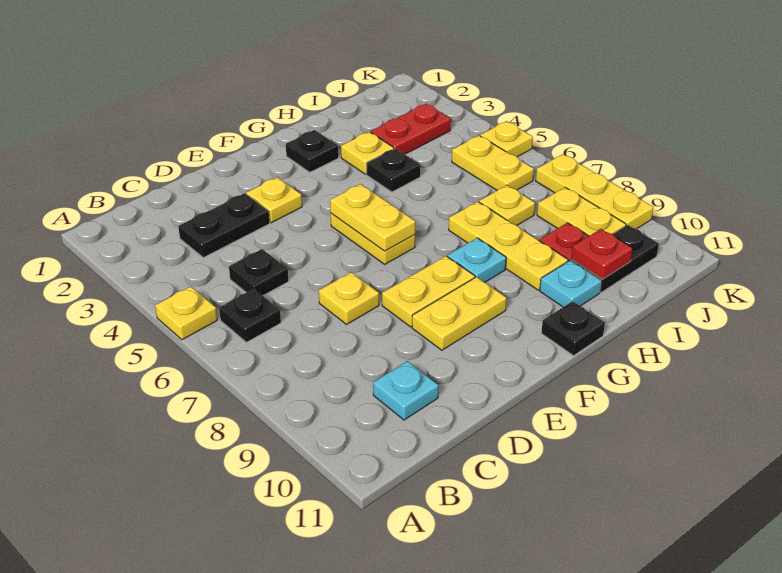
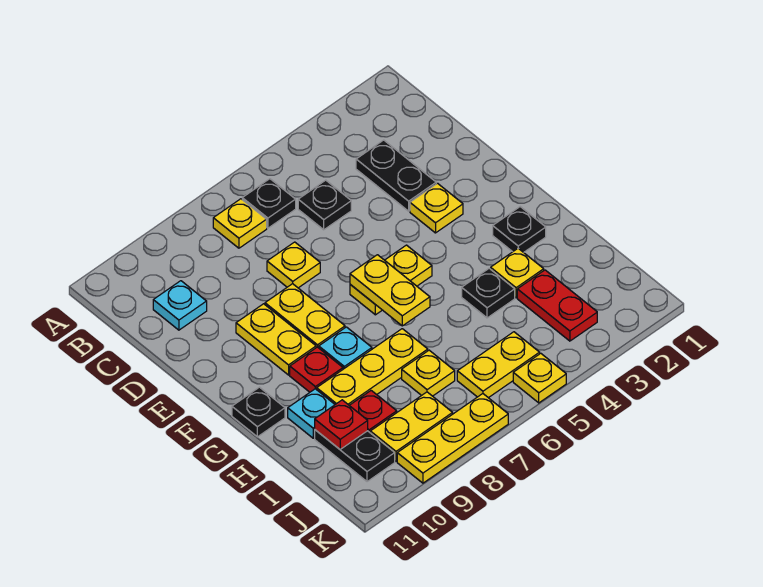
yellow 1x1 plate [155,286,217,340] -> yellow 1x1 plate moved to [213,199,267,248]
yellow 1x2 plate [330,184,415,251] -> yellow 1x2 plate turned to [350,255,430,326]
none -> red 1x1 plate [290,347,343,392]

